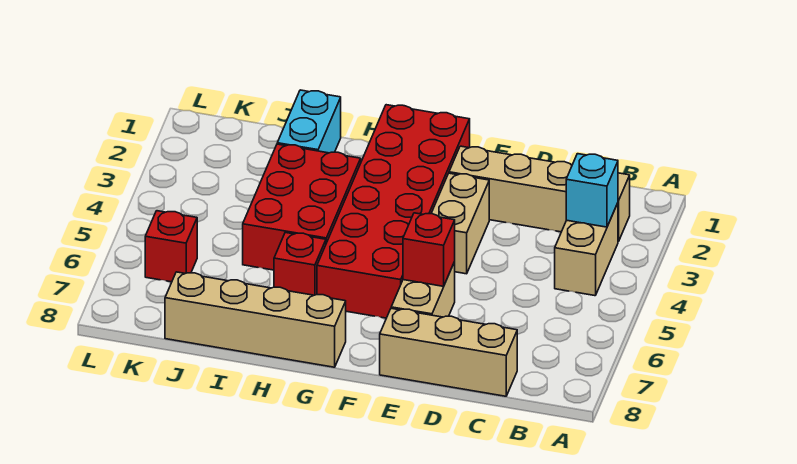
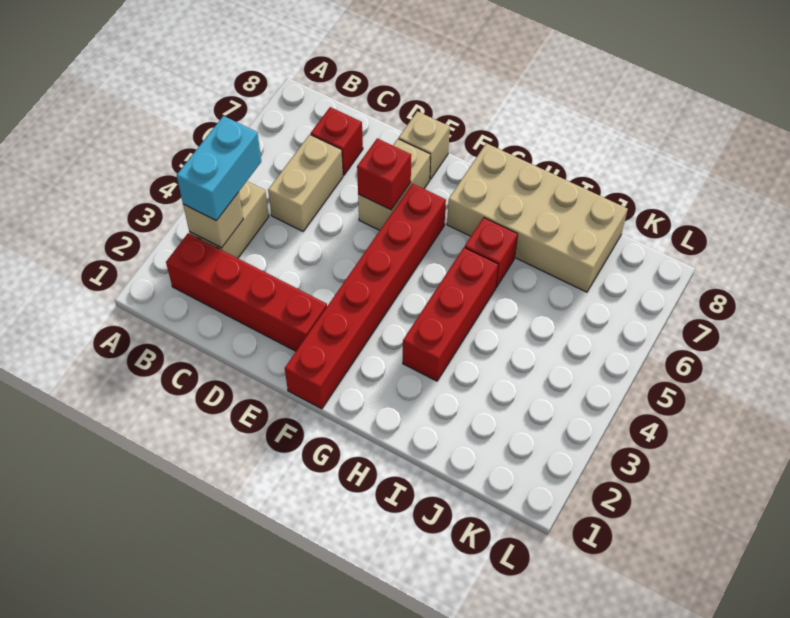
tan 1x4 brick [449,146,630,242] -> red 1x4 brick [166,233,327,351]
cyan 1x1 brick [566,154,618,227] -> tan 1x1 brick [183,192,243,248]
tan 1x3 brick [380,308,517,396] -> tan 1x1 brick [399,111,450,179]
tan 1x2 brick [431,173,489,274] -> tan 1x2 brick moved to [268,134,343,231]
red 2x6 brick [317,105,470,318] -> red 1x6 brick [285,184,446,409]
tan 1x4 brick [165,272,346,367] -> tan 2x4 brick [447,143,628,292]
red 2x3 brick [243,144,361,270] -> red 1x3 brick [403,247,498,381]
cyan 1x2 brick [277,90,341,153] -> cyan 1x2 brick moved to [177,116,261,220]
red 1x1 brick [145,211,197,282] -> red 1x1 brick moved to [311,107,363,175]

